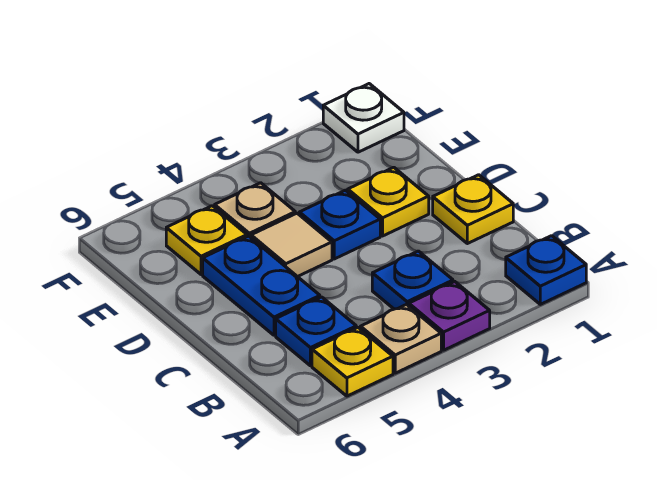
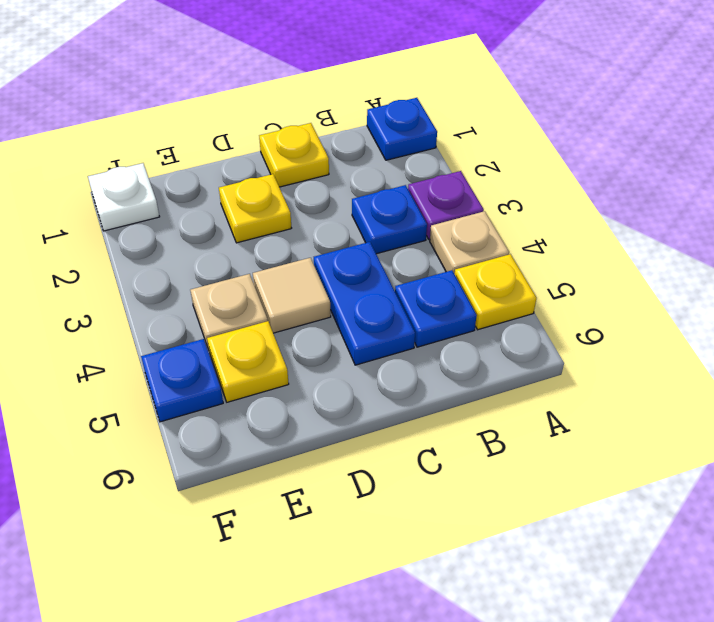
blue 1x2 plate [203,236,320,335] -> blue 1x2 plate turned to [314,242,415,365]
blue 1x1 plate [299,190,380,259] -> blue 1x1 plate moved to [141,339,223,422]

